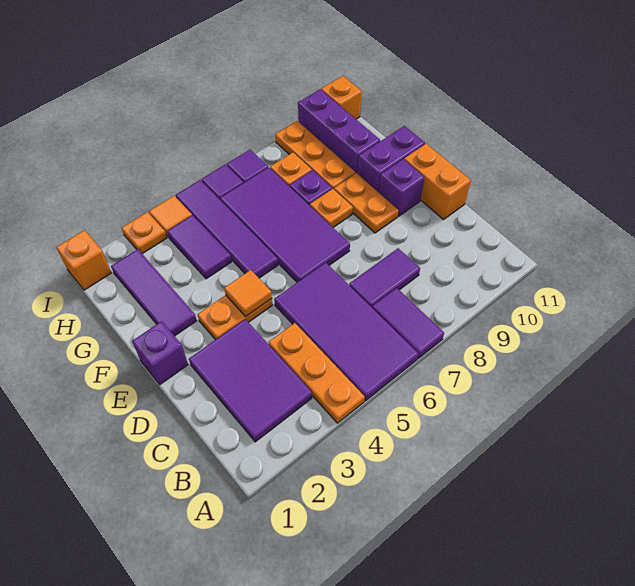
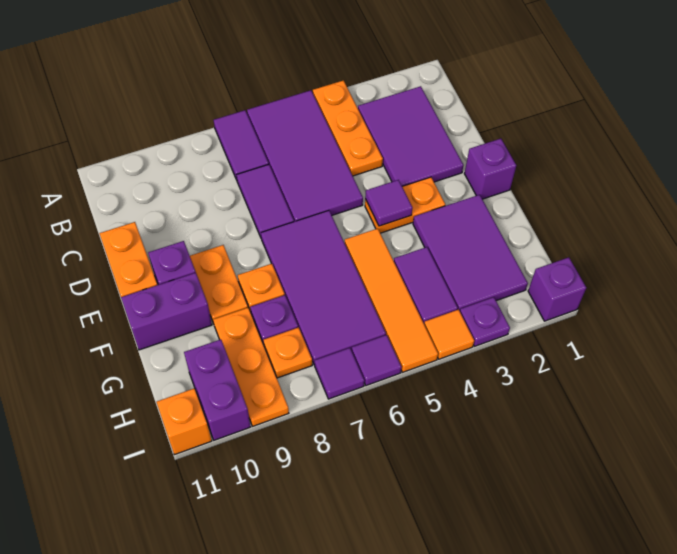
purple 1x2 tile [349,248,420,307] -> purple 1x2 tile turned to [237,164,294,237]
orange 1x1 tile [224,270,272,317] -> purple 1x1 tile [365,180,412,226]
purple 1x3 tile [111,249,197,336] -> purple 2x3 tile [413,195,528,311]
purple 1x4 tile [176,180,278,278] -> orange 1x4 tile [345,229,438,372]
purple 1x3 brick [298,89,380,174] -> purple 1x2 brick [184,339,250,440]
orange 1x1 brick [56,230,111,290] -> purple 1x1 brick [528,257,586,321]
orange 1x1 plate [122,212,167,254] -> purple 1x1 plate [460,297,510,346]

